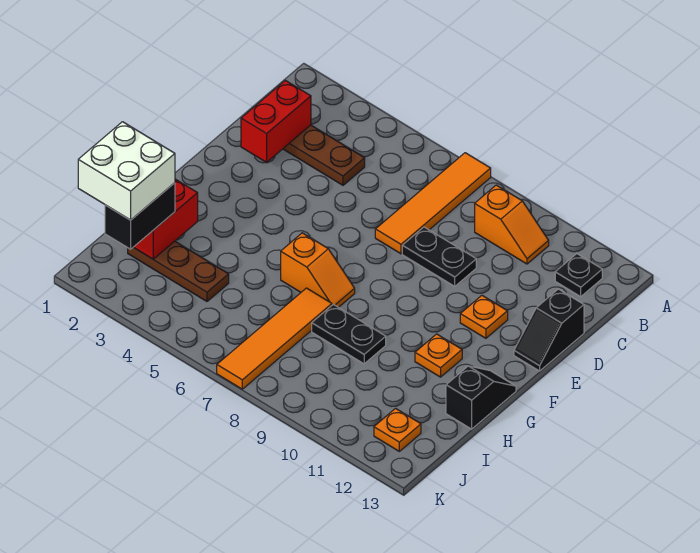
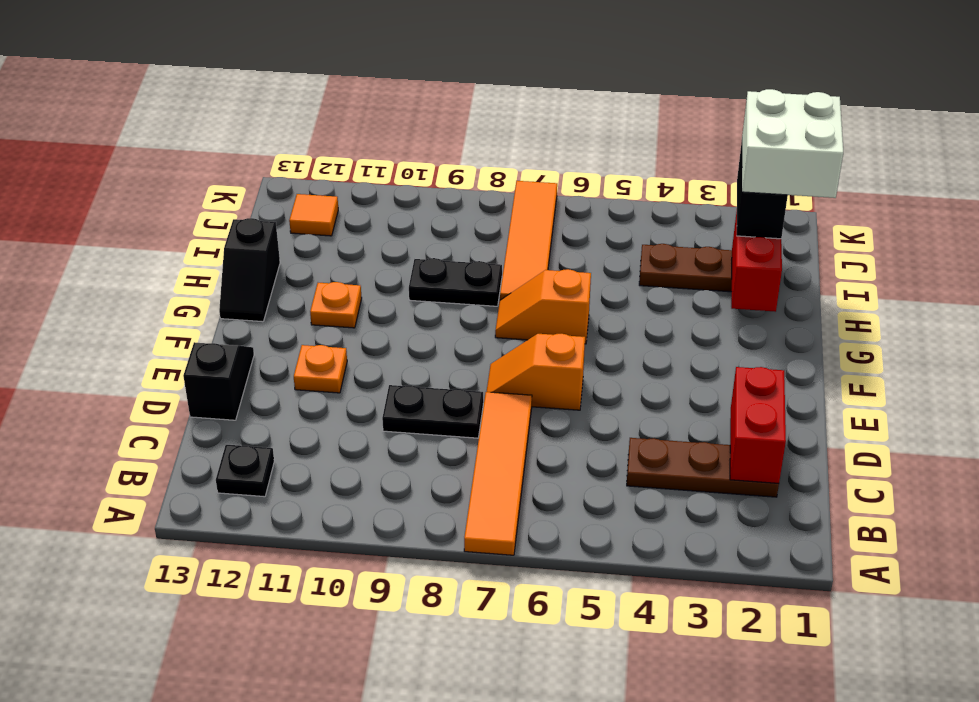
orange 1x2 slope [475,185,549,264] -> orange 1x2 slope moved to [487,334,585,410]
orange 1x1 plate [374,409,421,451] -> orange 1x1 tile [289,194,338,236]

